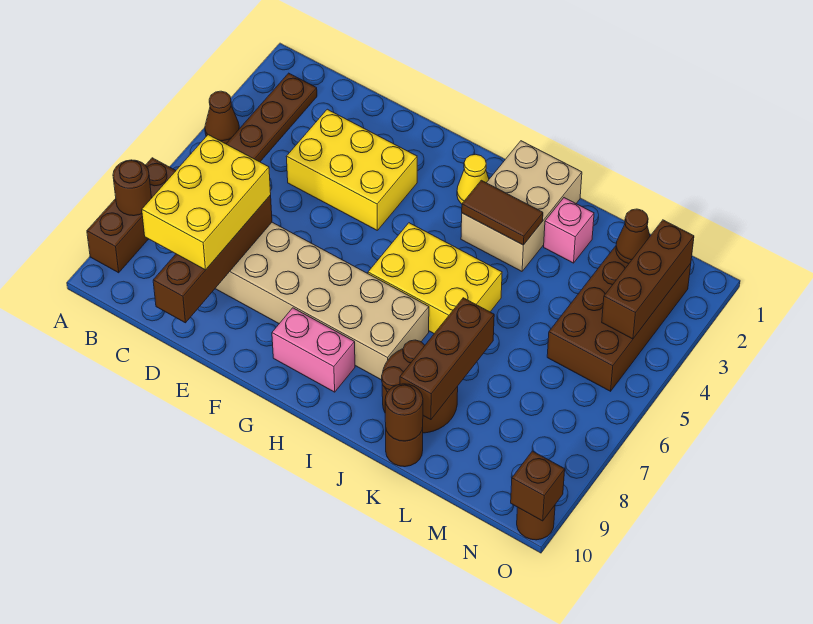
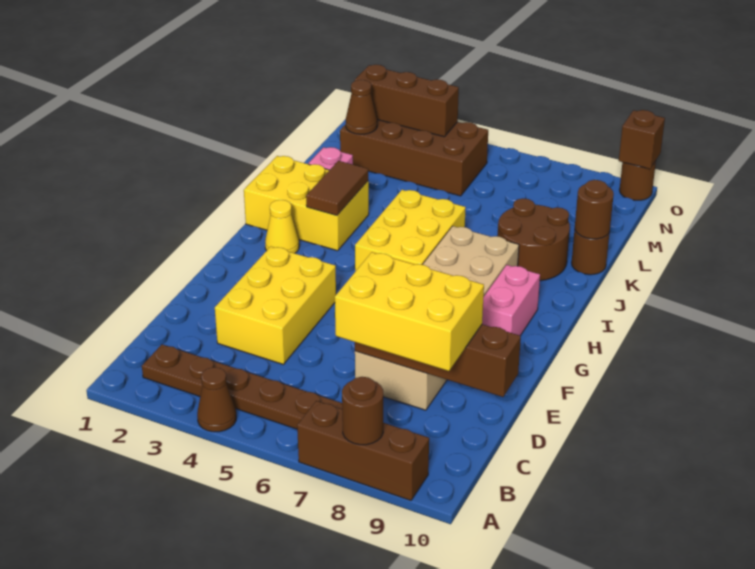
tan 2x3 brick [461,141,582,271] -> yellow 2x3 brick [244,156,369,251]
brown 1x3 brick [400,298,494,420] -> none

